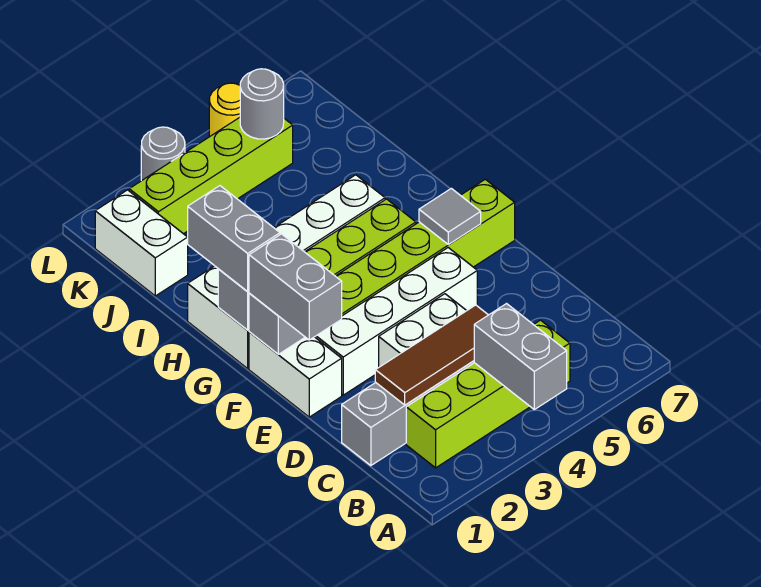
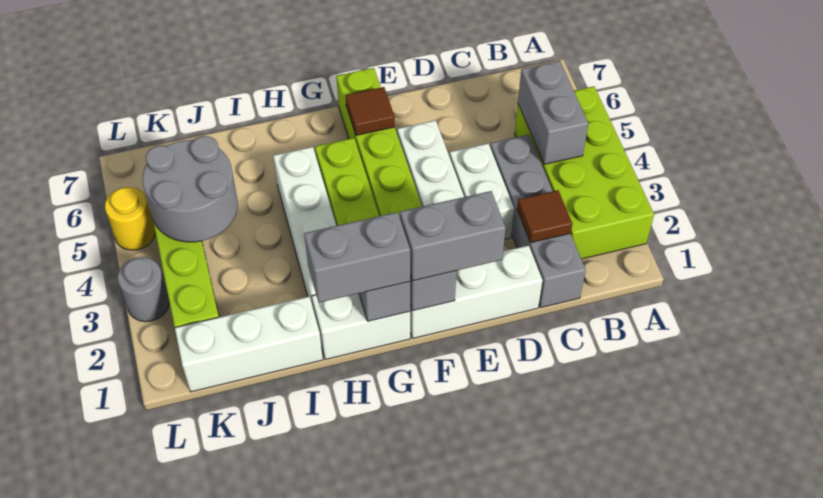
grey 1x2 brick [474,304,567,409] -> grey 1x2 brick turned to [518,61,588,164]
lime 1x4 brick [406,320,570,468] -> lime 2x4 brick [515,86,654,259]
brown 1x3 tile [375,305,488,405] -> brown 1x1 tile [517,190,572,243]
white 1x2 brick [249,332,342,417] -> white 1x3 brick [410,245,543,338]
grey 1x1 tile [419,188,481,245] -> brown 1x1 tile [346,87,395,135]
white 1x2 brick [95,190,188,296] -> white 1x3 brick [175,297,323,392]
grey 1x1 round brick [240,69,284,139] -> grey 2x2 round brick [142,136,238,242]

